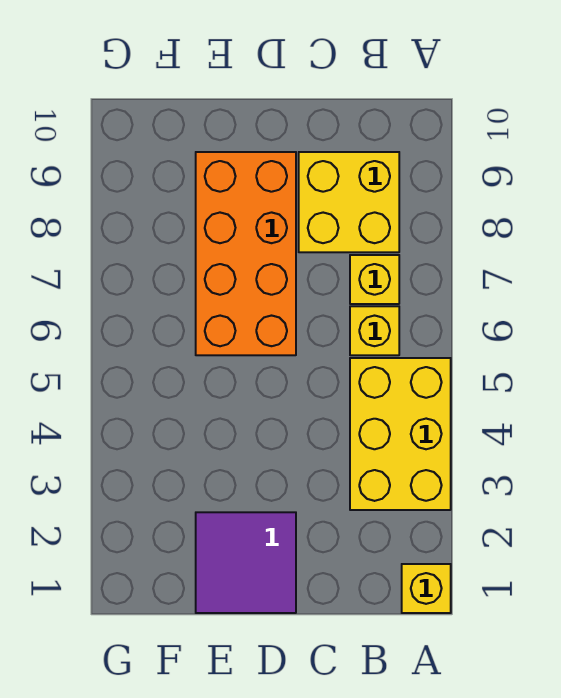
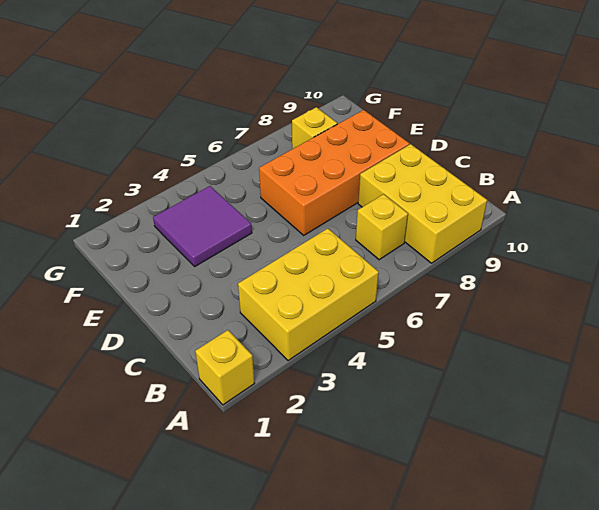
yellow 1x1 brick [350,306,399,355] -> yellow 1x1 brick moved to [292,107,337,149]
yellow 2x2 brick [299,152,399,252] -> yellow 2x3 brick [358,144,487,263]
purple 2x2 tile [196,512,296,613] -> purple 2x2 tile moved to [153,186,252,266]

